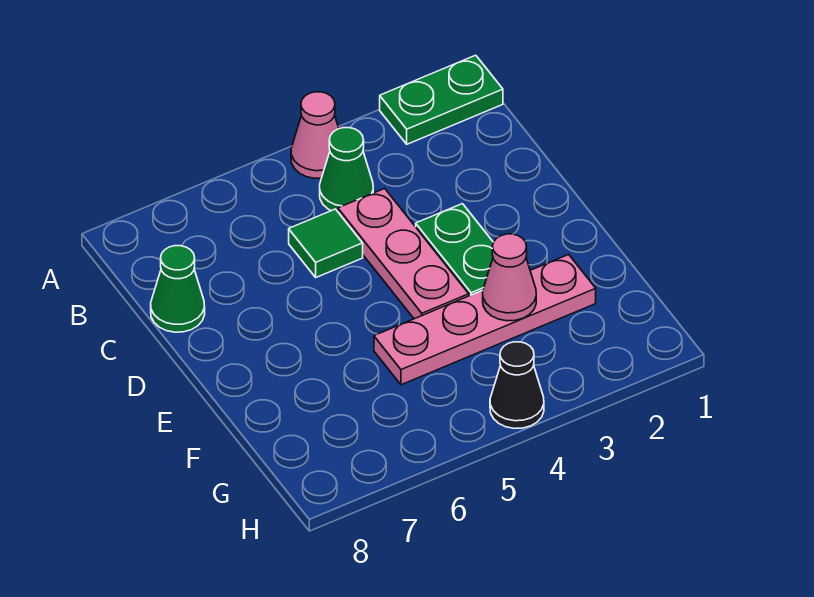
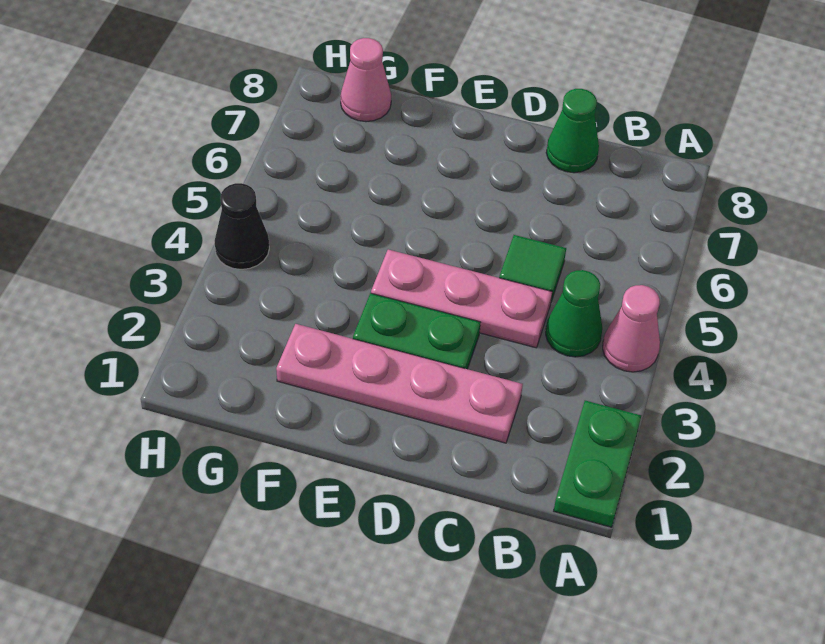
pink 1x4 plate [374,254,596,385] -> pink 1x4 plate turned to [276,324,523,443]
pink 1x1 cone [483,234,536,321] -> pink 1x1 cone moved to [341,38,391,122]

